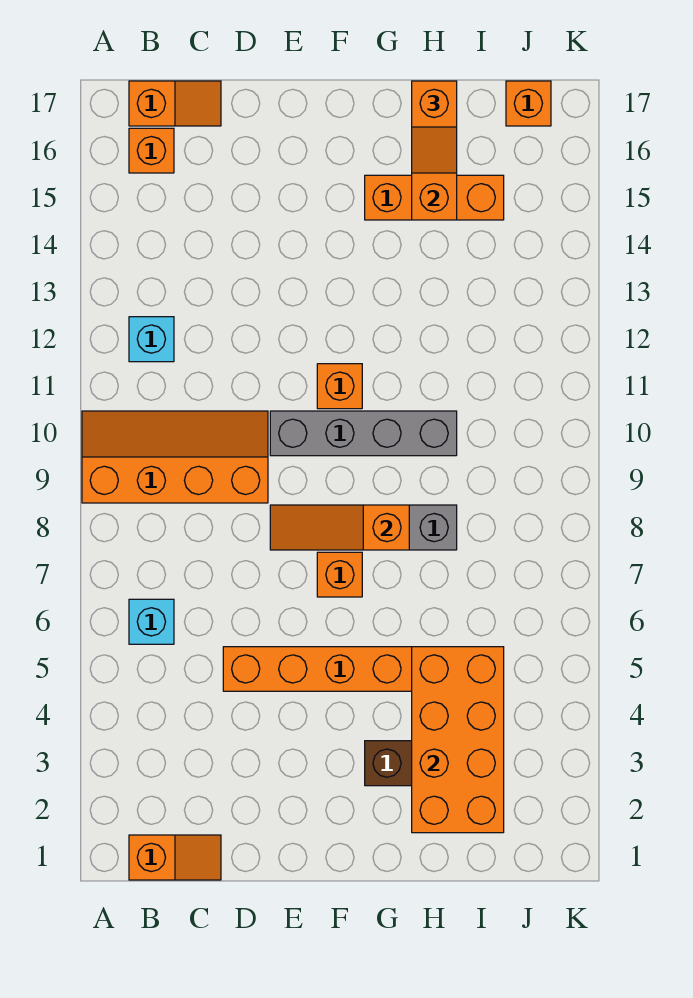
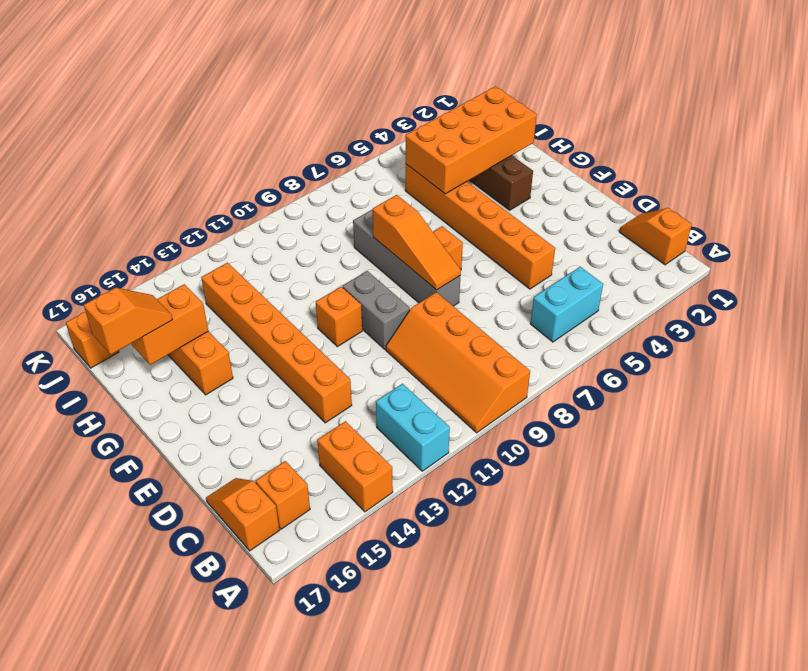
none -> orange 1x2 brick [317,421,393,512]
cyan 1x1 brick [129,599,174,644] -> cyan 1x2 brick [530,267,603,342]
cyan 1x1 brick [129,317,174,362] -> cyan 1x2 brick [376,384,450,471]
none -> orange 1x6 brick [201,263,352,423]
grey 1x4 brick [270,411,457,456] -> grey 1x2 brick [342,271,410,349]

